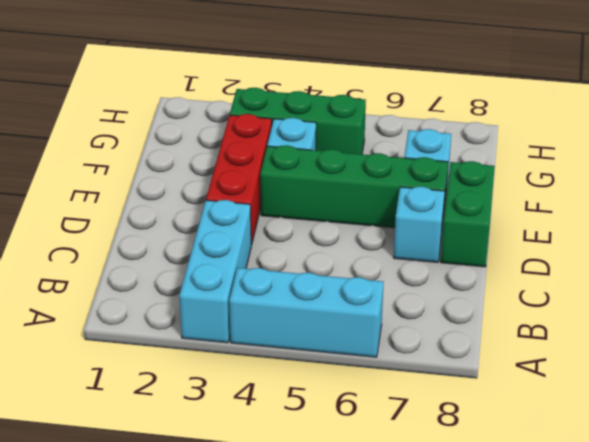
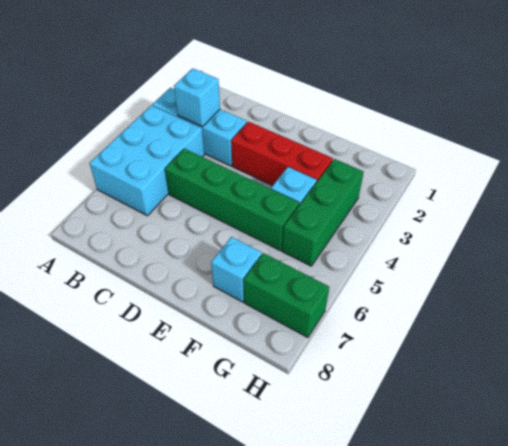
cyan 1x3 brick [229,268,384,357] -> cyan 2x3 brick [89,105,204,216]
cyan 1x1 brick [394,186,445,263] -> cyan 1x1 brick moved to [174,68,220,127]
green 1x2 brick [441,161,495,267] -> green 1x2 brick moved to [244,253,329,338]
green 1x4 brick [260,145,448,228] -> green 1x4 brick turned to [165,149,299,251]

